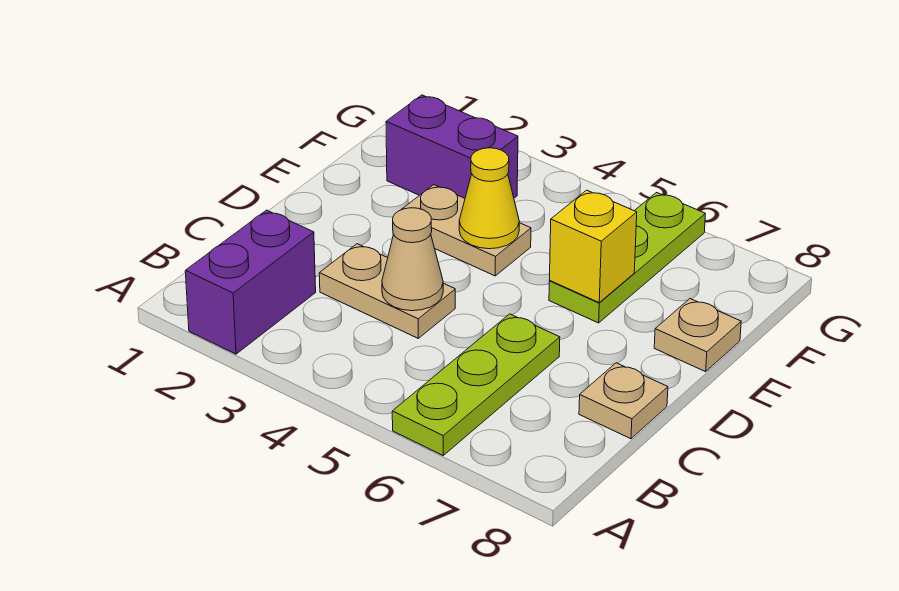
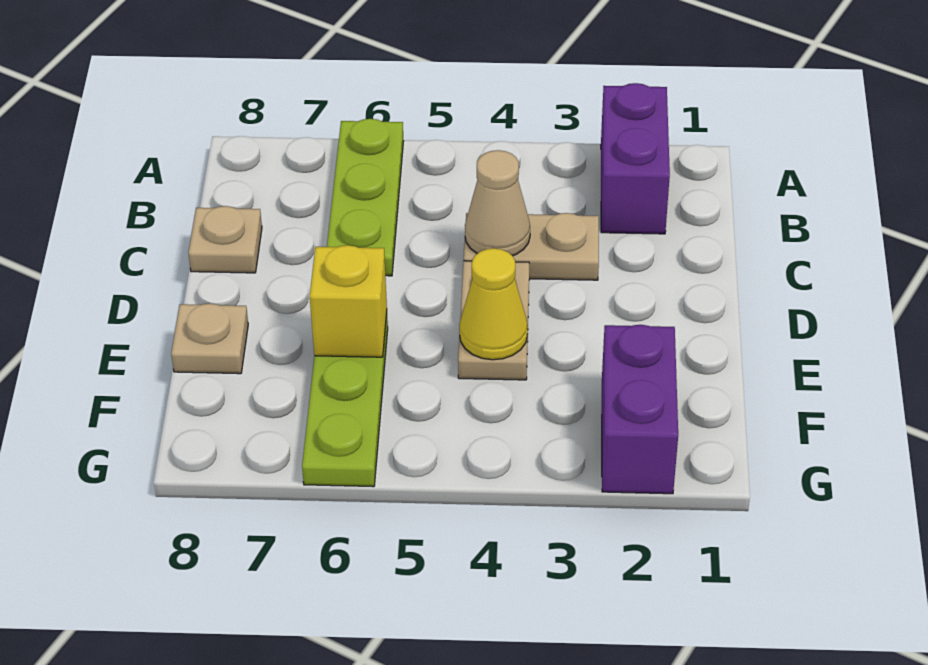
tan 1x2 plate [401,185,531,276] -> tan 1x2 plate turned to [458,261,529,380]
purple 1x2 brick [386,95,518,198] -> purple 1x2 brick turned to [602,325,678,494]

